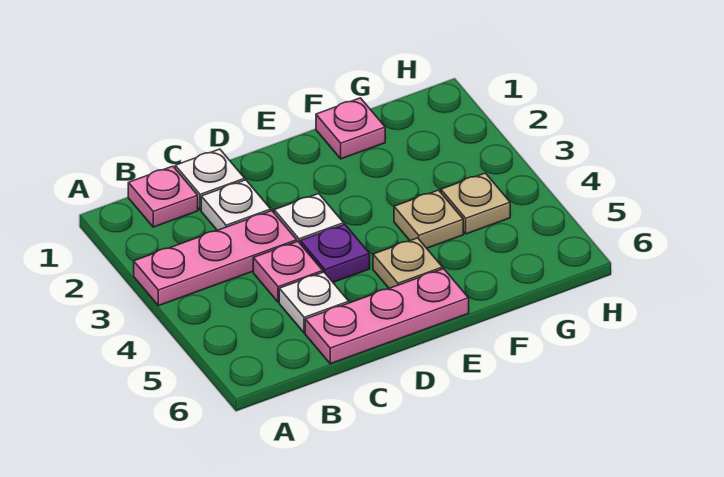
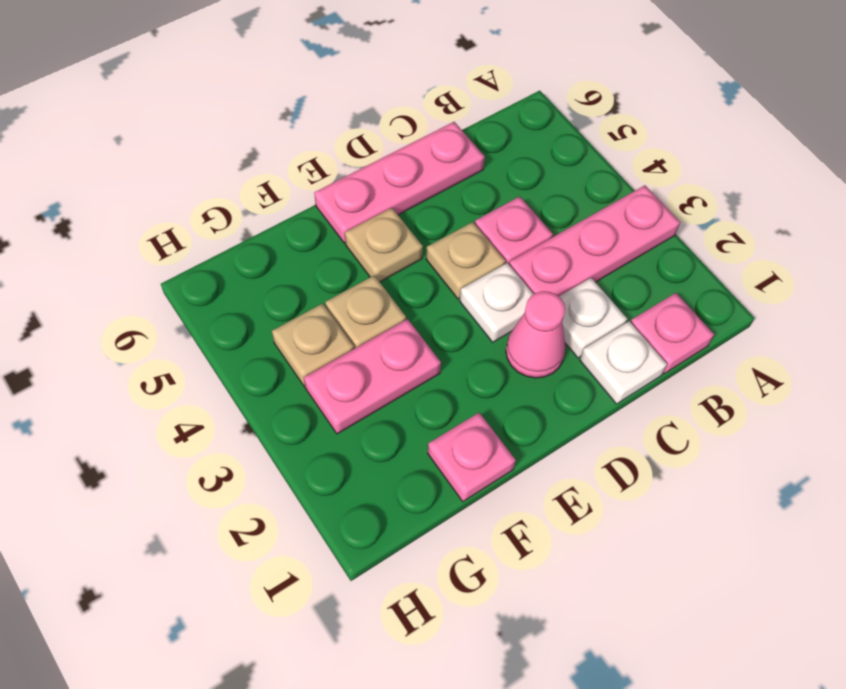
white 1x1 plate [279,272,349,333] -> none
none -> pink 1x1 cone [506,291,566,378]
purple 1x1 plate [300,224,370,282] -> tan 1x1 plate [426,222,506,299]
none -> pink 1x2 plate [304,319,441,434]

